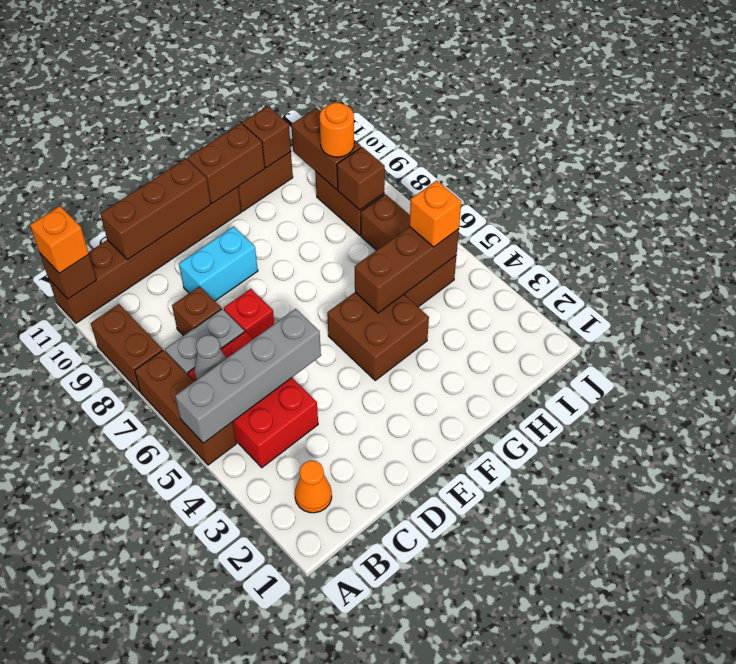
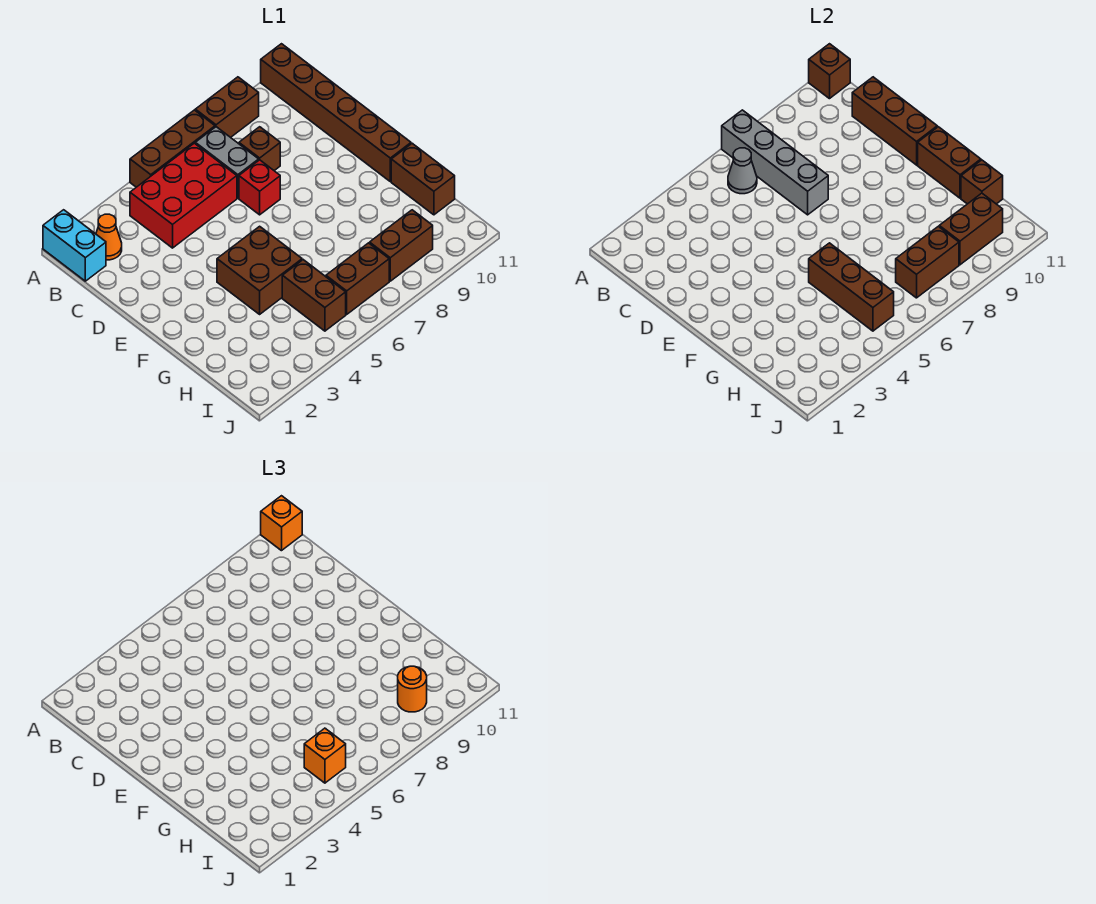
grey 1x4 brick [175,309,321,443] -> grey 1x4 brick moved to [722,110,828,215]
cyan 1x2 brick [179,227,258,301] -> cyan 1x2 brick moved to [43,210,106,281]
brown 1x1 brick [337,147,385,210] -> brown 1x2 brick [896,226,959,298]

